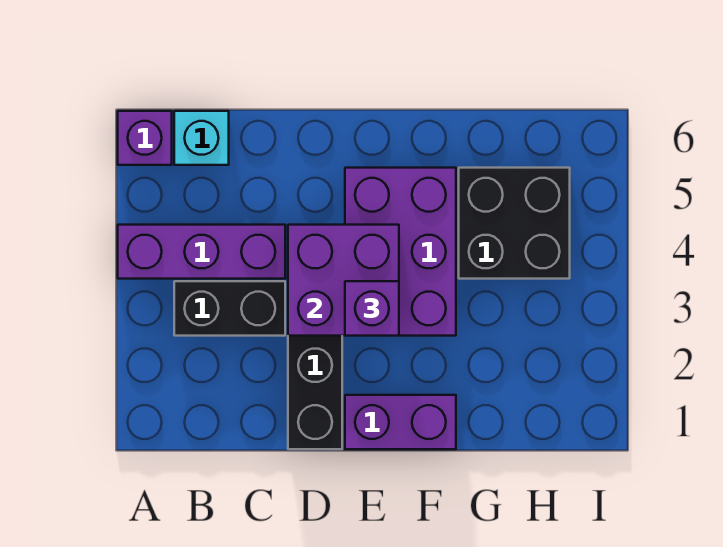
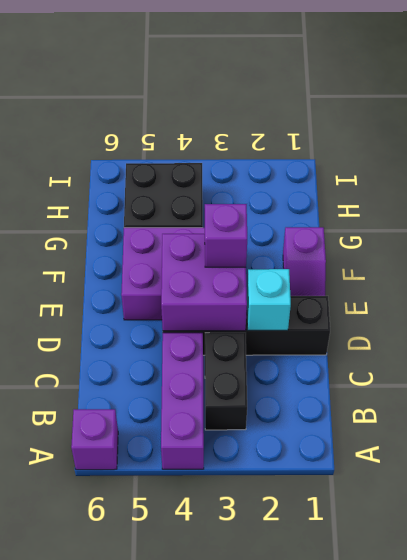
cyan 1x1 brick [174,111,229,165] -> cyan 1x1 brick moved to [247,269,291,330]
purple 1x2 brick [345,395,456,449] -> purple 1x2 slope [283,227,326,296]

